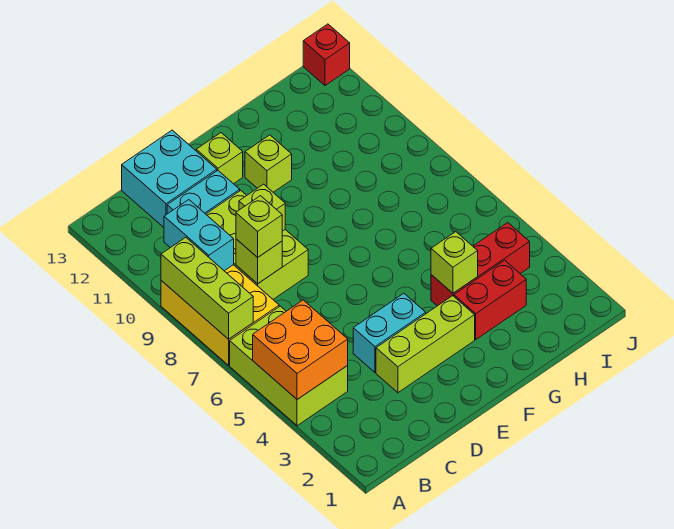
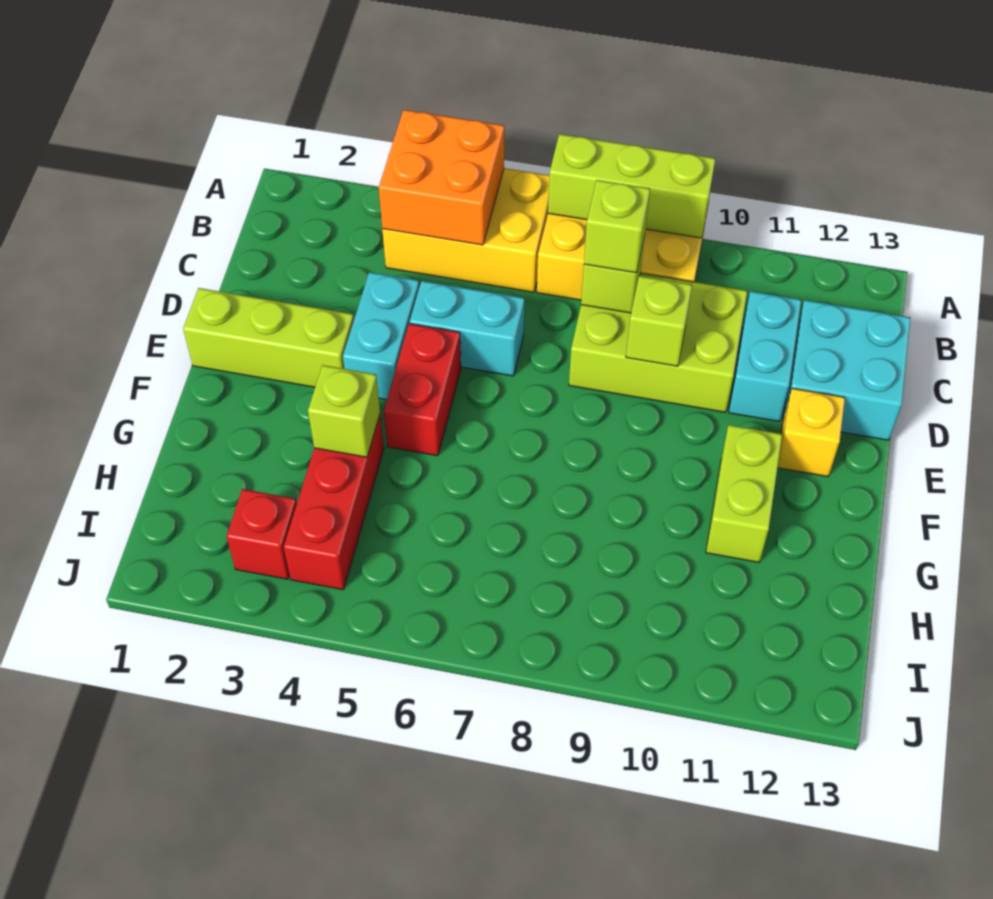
lime 2x3 brick [230,306,348,426] -> yellow 2x3 brick [382,168,549,292]
cyan 1x2 brick [164,200,234,271] -> cyan 1x2 brick moved to [410,281,525,376]
lime 1x3 brick [376,296,475,393] -> lime 1x3 brick turned to [183,288,354,387]
lime 1x1 brick [196,133,243,184] -> yellow 1x1 brick [778,388,845,477]
lime 1x1 brick [245,135,292,192] -> lime 1x2 brick [706,425,782,562]
red 1x2 brick [454,260,526,339] -> red 1x2 brick moved to [384,324,461,456]
red 1x1 brick [303,24,350,86] -> red 1x1 brick moved to [226,489,297,579]

